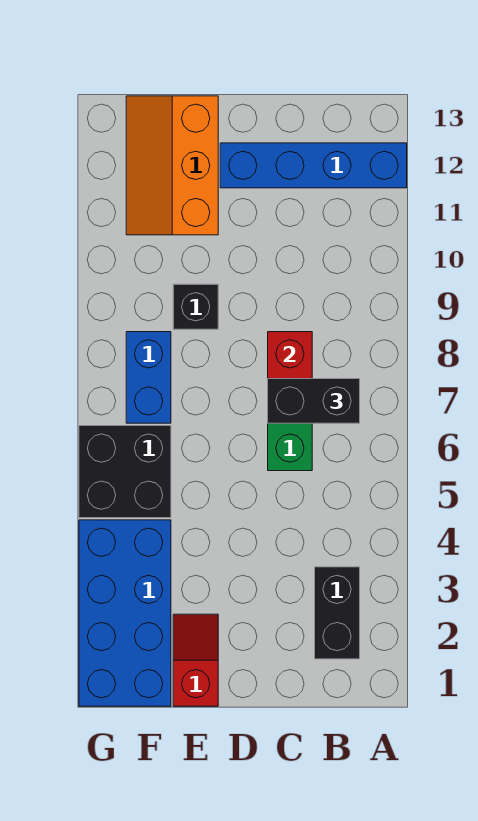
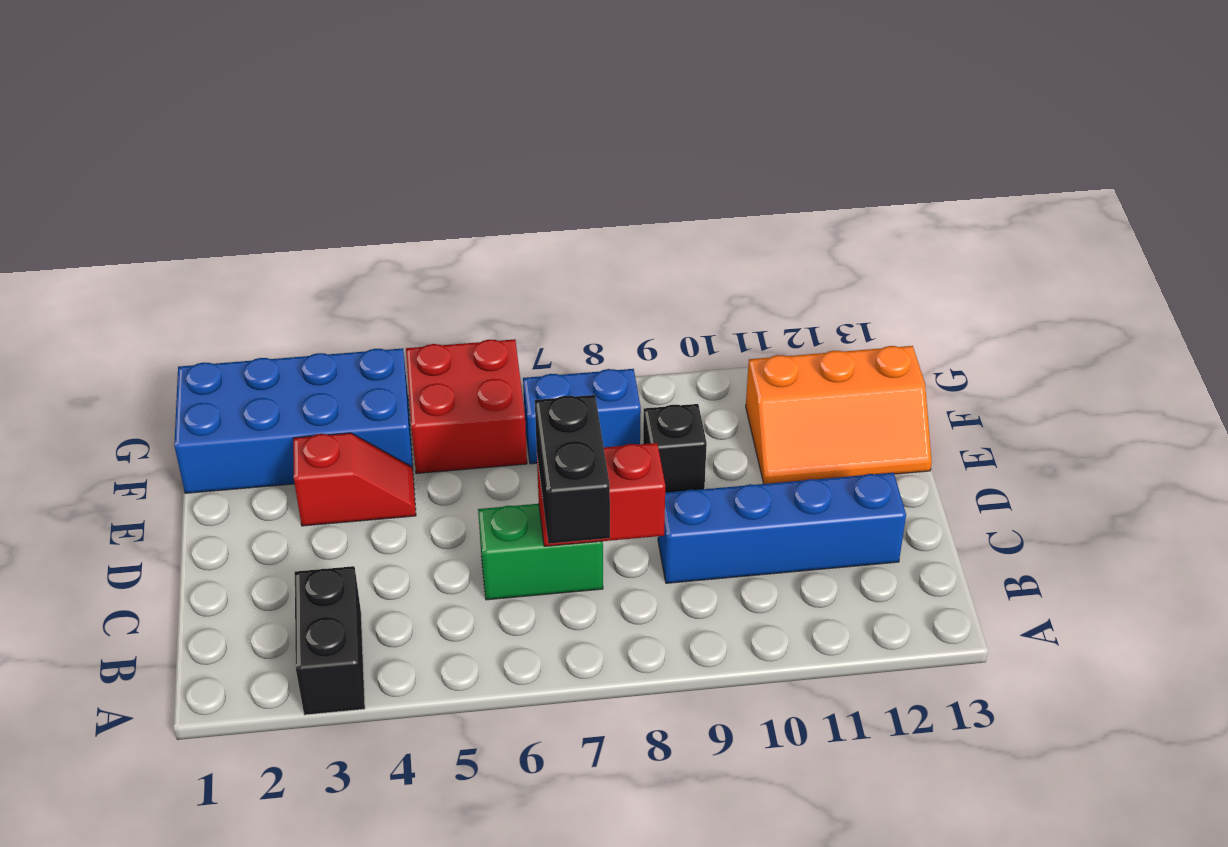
blue 1x4 brick [220,143,407,188] -> blue 1x4 brick turned to [658,473,906,583]
black 1x2 brick [315,567,360,659] -> black 1x2 brick turned to [295,566,365,715]
red 1x2 slope [173,614,218,706] -> red 1x2 slope moved to [293,433,416,526]
orange 2x3 slope [126,96,218,235] -> orange 2x3 slope turned to [746,346,932,484]
black 2x2 brick [79,426,171,518] -> red 2x2 brick [406,339,527,474]

